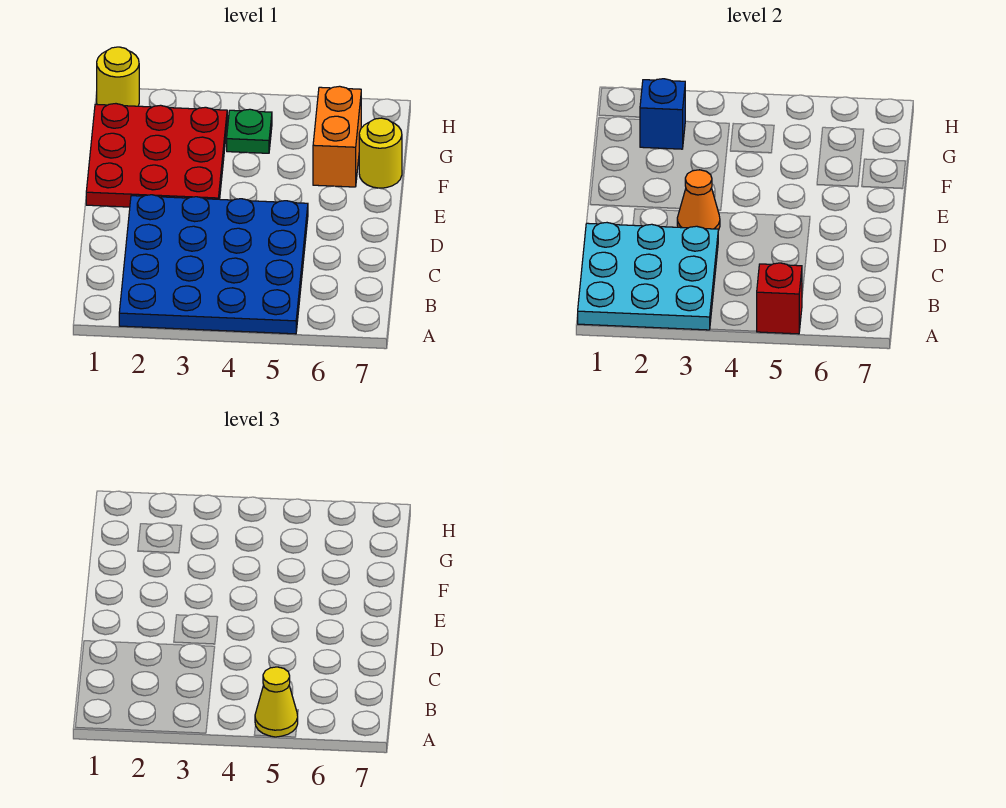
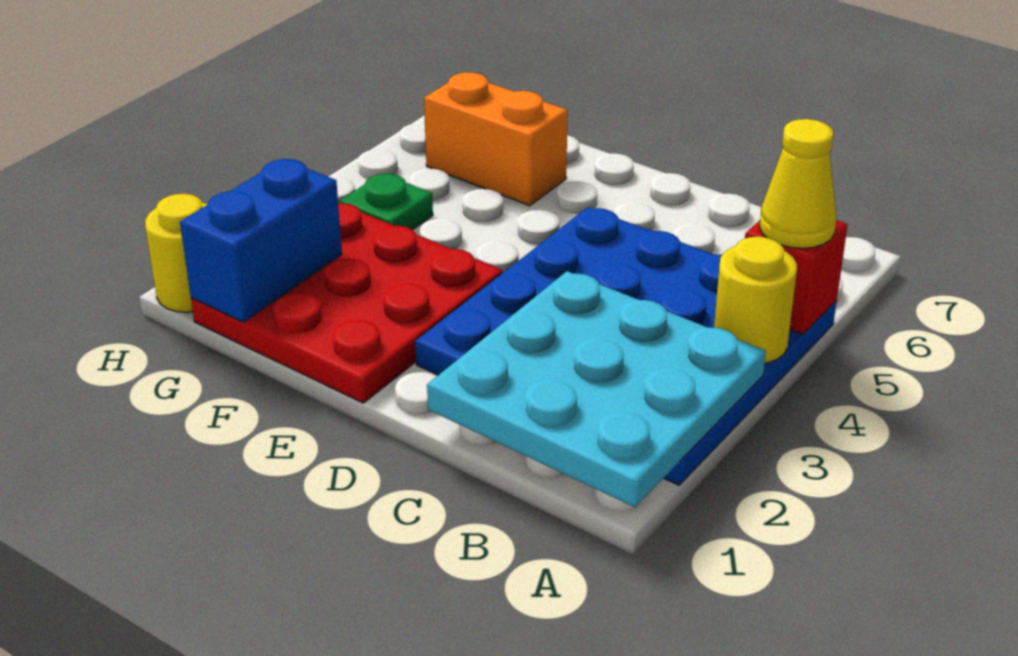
orange 1x1 cone [677,170,720,230] -> none
yellow 1x1 round brick [359,118,402,188] -> yellow 1x1 round brick moved to [714,237,797,363]
blue 1x1 brick [640,79,685,149] -> blue 1x2 brick [180,159,342,322]

